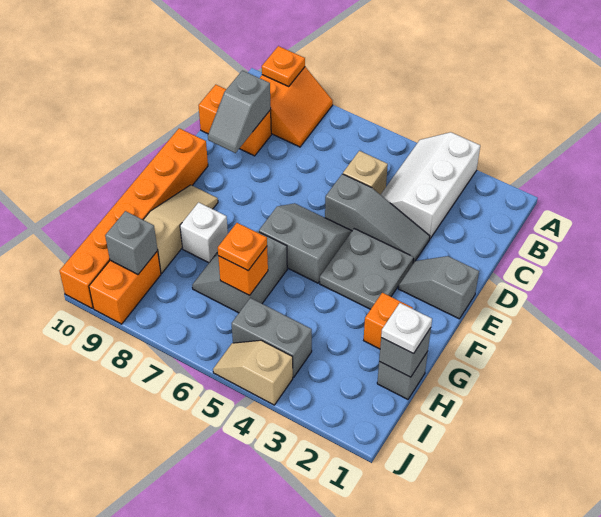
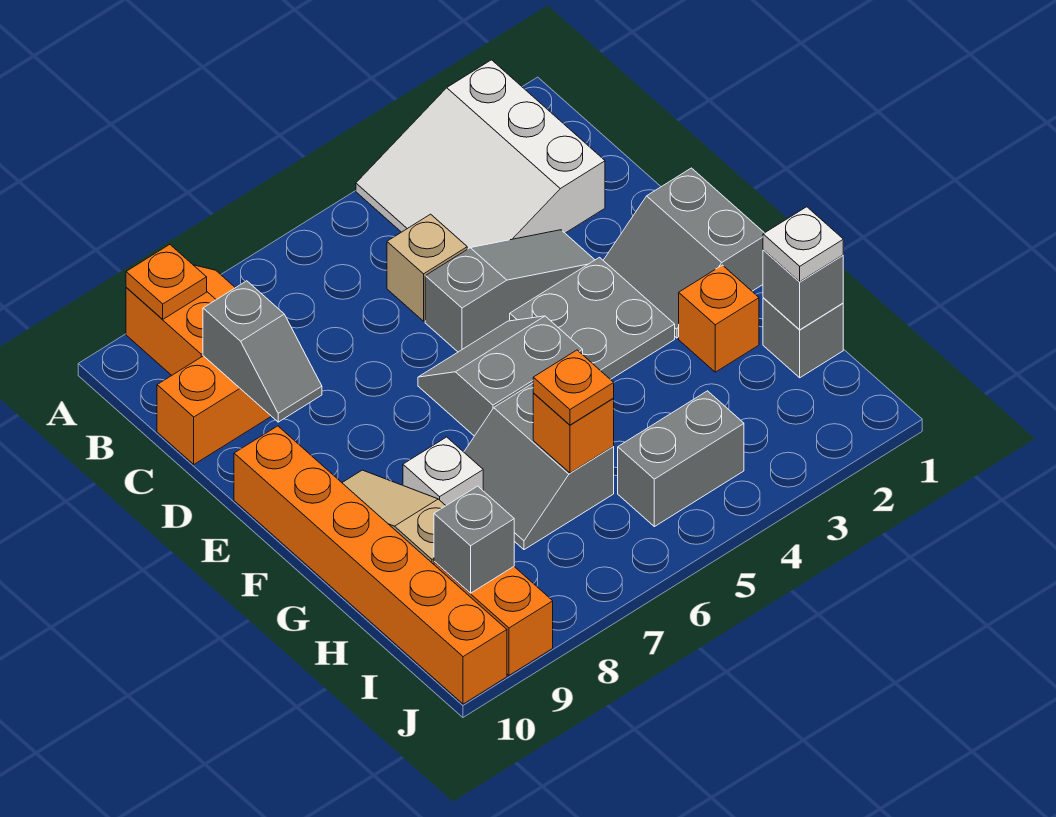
white 2x3 slope [381,132,480,238] -> white 3x3 slope [356,60,605,249]
grey 1x2 slope [398,256,479,319] -> grey 2x2 slope [603,168,764,338]
tan 1x2 slope [213,340,293,405] -> none

